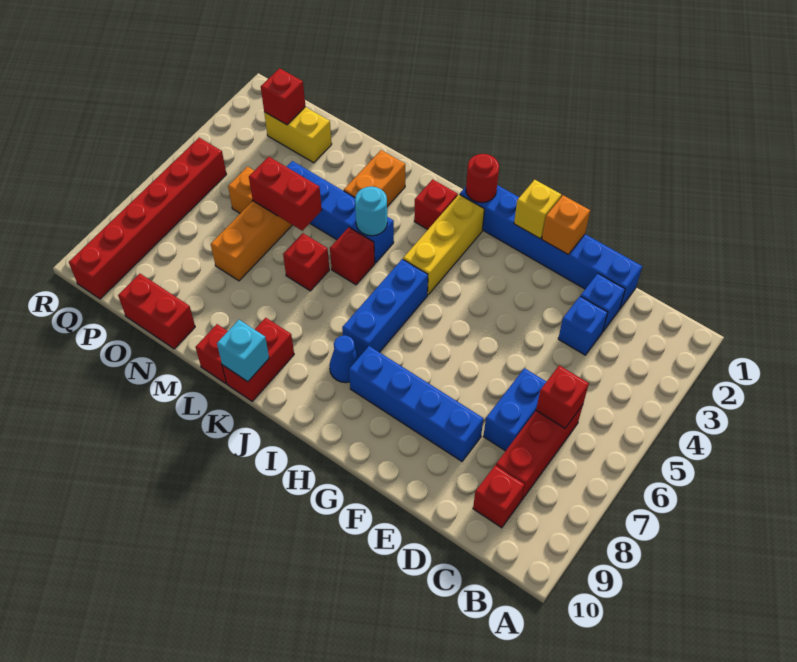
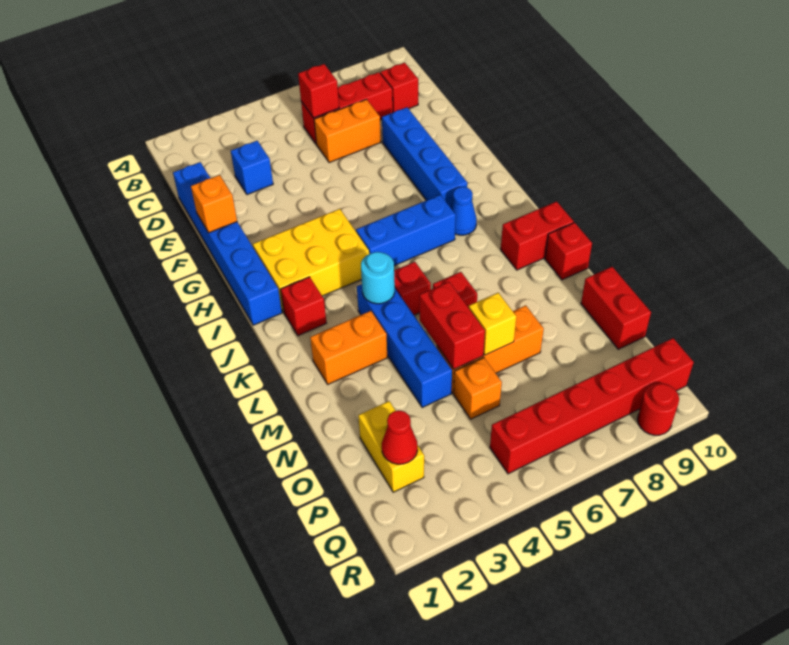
blue 1x1 brick [581,273,625,331] -> none
blue 1x2 brick [483,368,546,451] -> orange 1x2 brick [314,99,381,163]
yellow 1x1 brick [514,180,561,238] -> yellow 1x1 brick moved to [469,293,516,355]
red 1x1 round brick [466,154,499,203] -> red 1x1 round brick moved to [637,383,679,435]
yellow 1x3 brick [403,194,484,295] -> yellow 2x3 brick [253,209,369,312]
cyan 1x1 brick [217,320,269,382] -> none
red 1x1 brick [261,68,305,125] -> red 1x1 cone [382,410,418,464]

